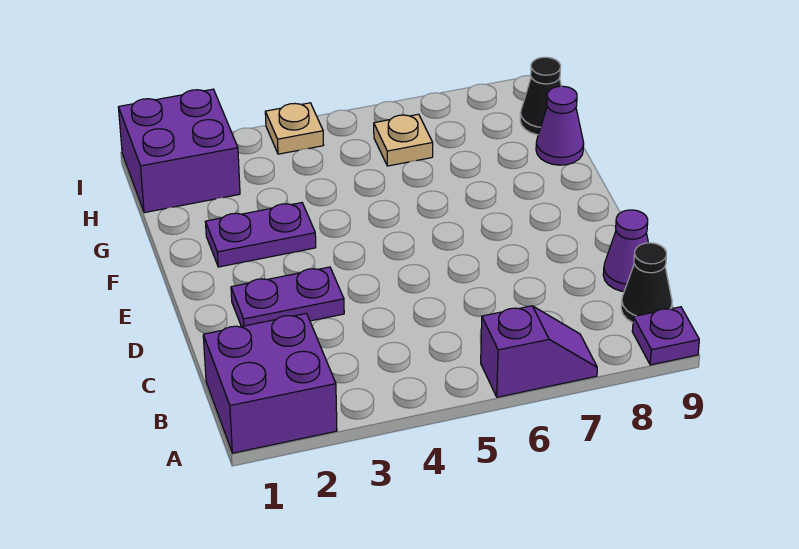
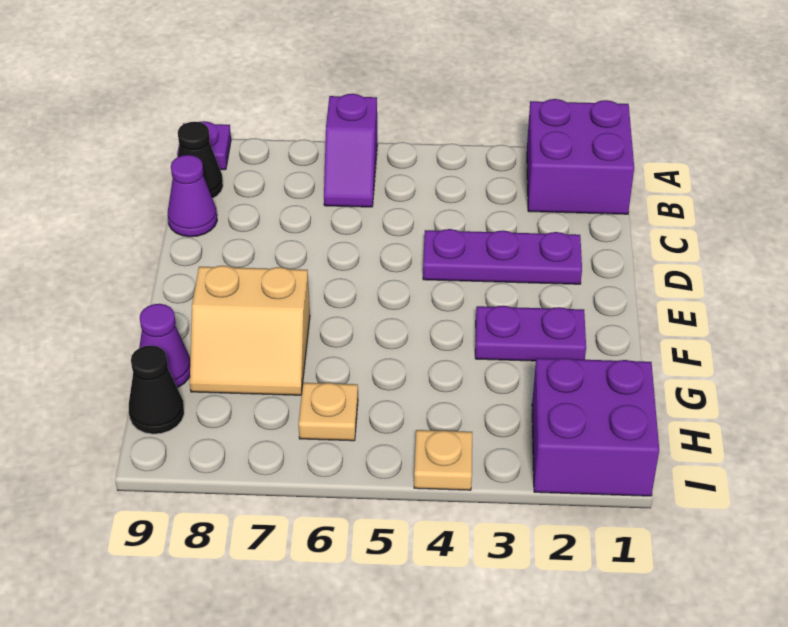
purple 1x2 slope [481,306,597,397] -> purple 1x2 slope turned to [324,94,377,207]
purple 1x2 plate [231,267,344,326] -> purple 1x3 plate [423,229,582,284]
none -> tan 2x2 slope [190,266,310,395]

